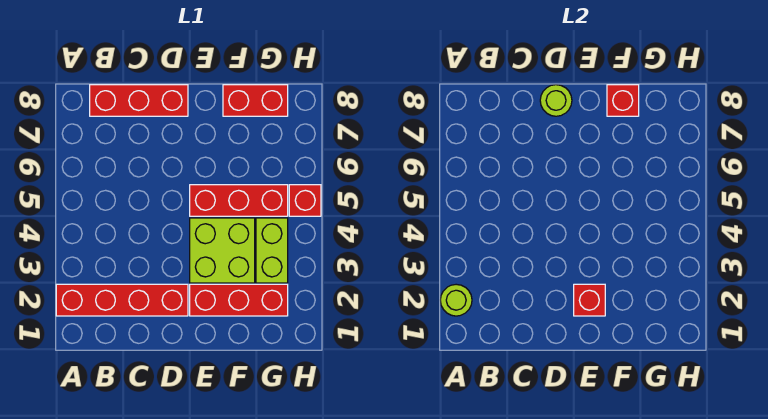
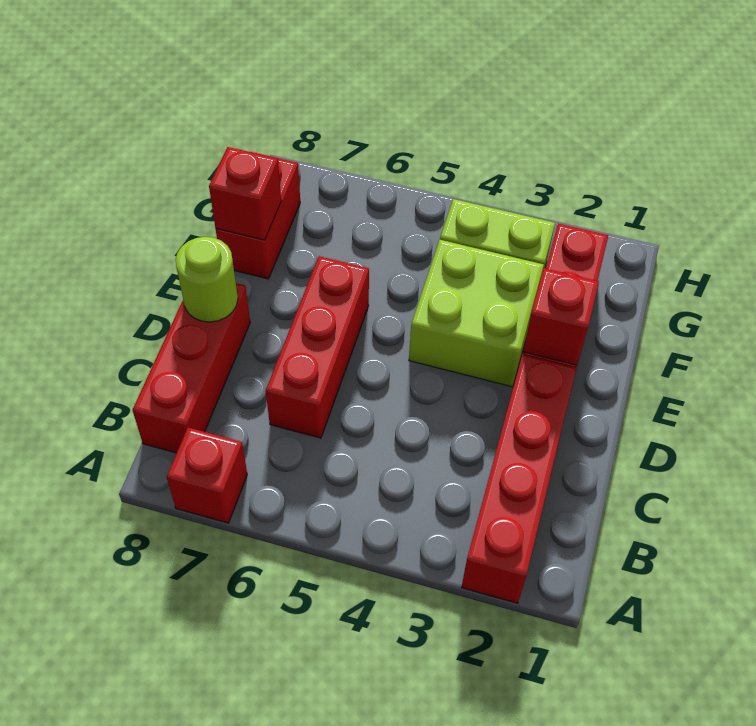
lime 1x1 round brick [440,284,472,316] -> none
red 1x3 brick [190,185,288,216] -> red 1x3 brick moved to [266,256,369,438]
red 1x1 brick [289,185,321,216] -> red 1x1 brick moved to [167,428,247,523]

